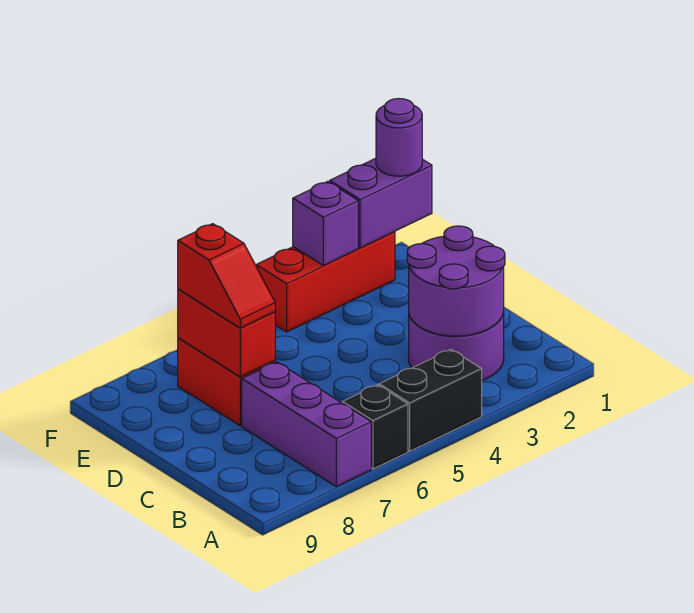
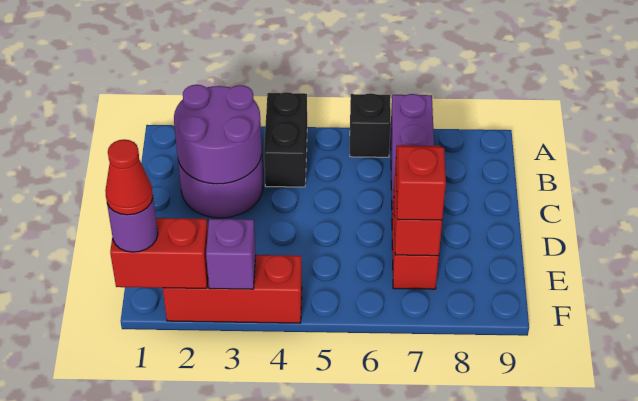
black 1x2 brick [379,350,482,451] -> black 1x2 brick turned to [264,92,307,187]
purple 1x2 brick [330,158,432,248] -> red 1x2 brick [110,218,208,288]
none -> red 1x1 cone [105,139,153,215]

